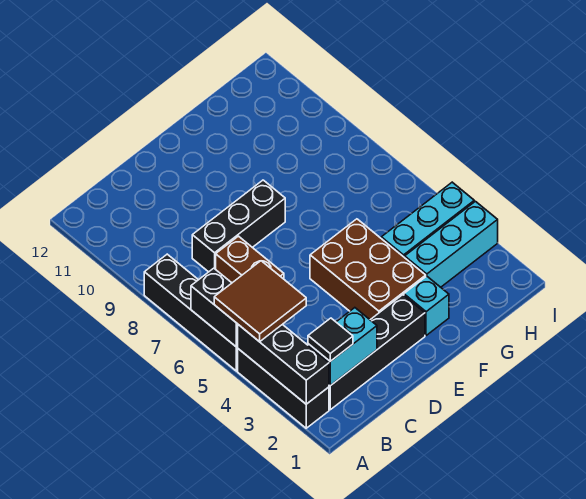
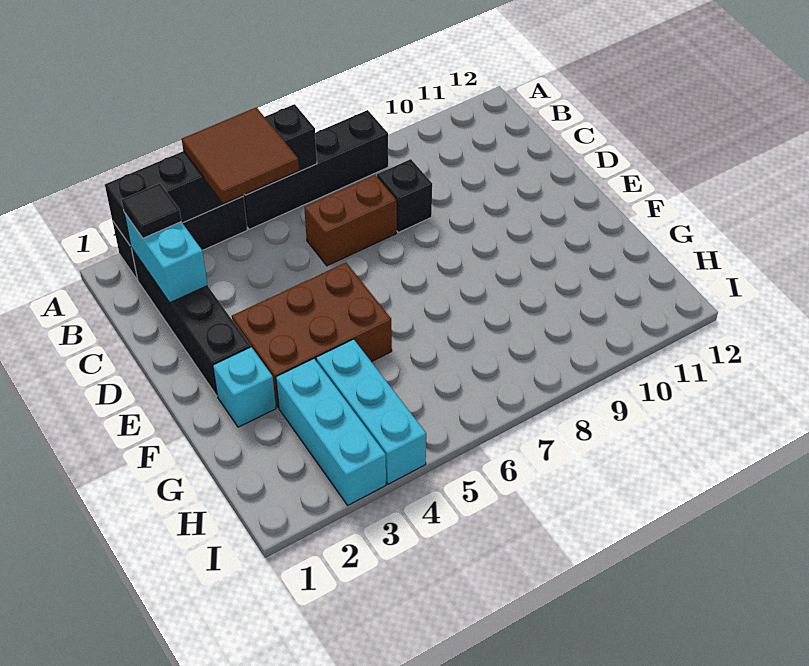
black 1x3 brick [192,180,285,272] -> black 1x1 brick [377,159,432,233]

